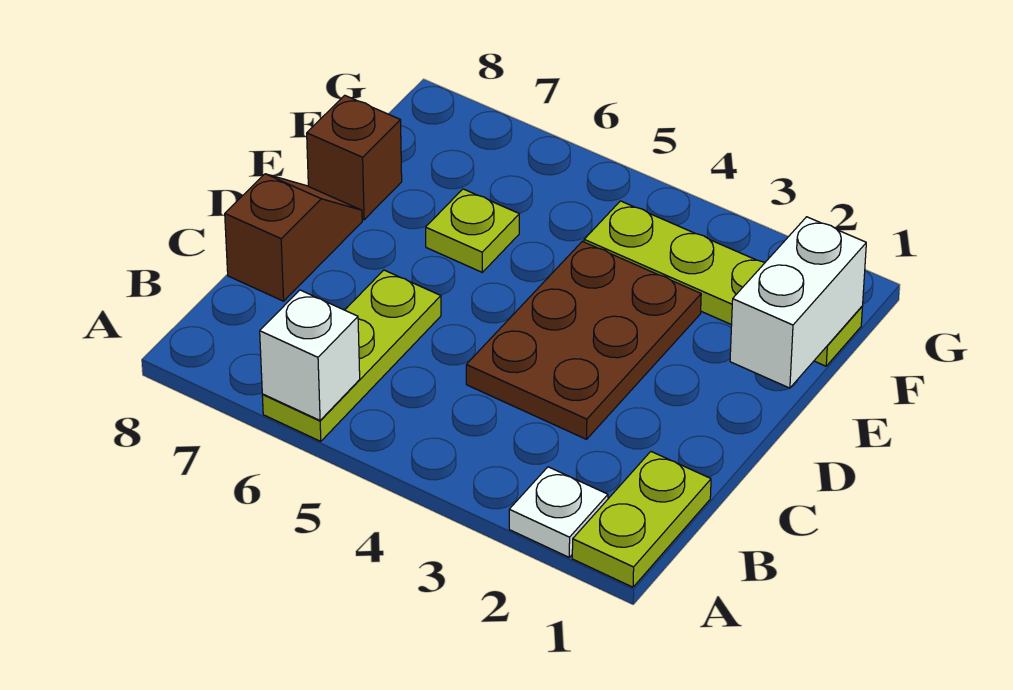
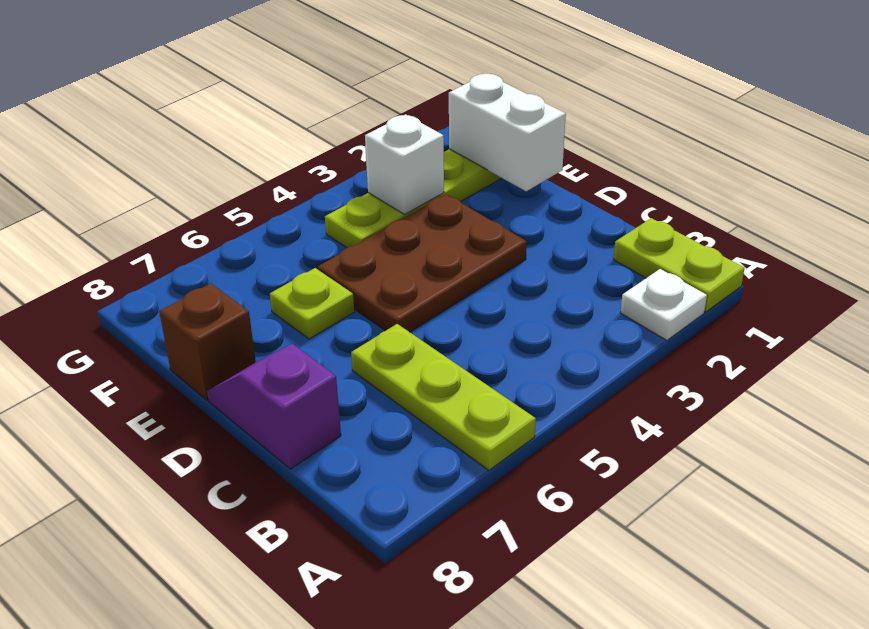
white 1x1 brick [260,290,360,420] -> white 1x1 brick moved to [365,114,444,214]
brown 2x3 plate [466,241,701,439] -> brown 2x3 plate turned to [317,194,527,332]
brown 1x2 slope [225,174,362,301] -> purple 1x2 slope [207,344,341,469]

